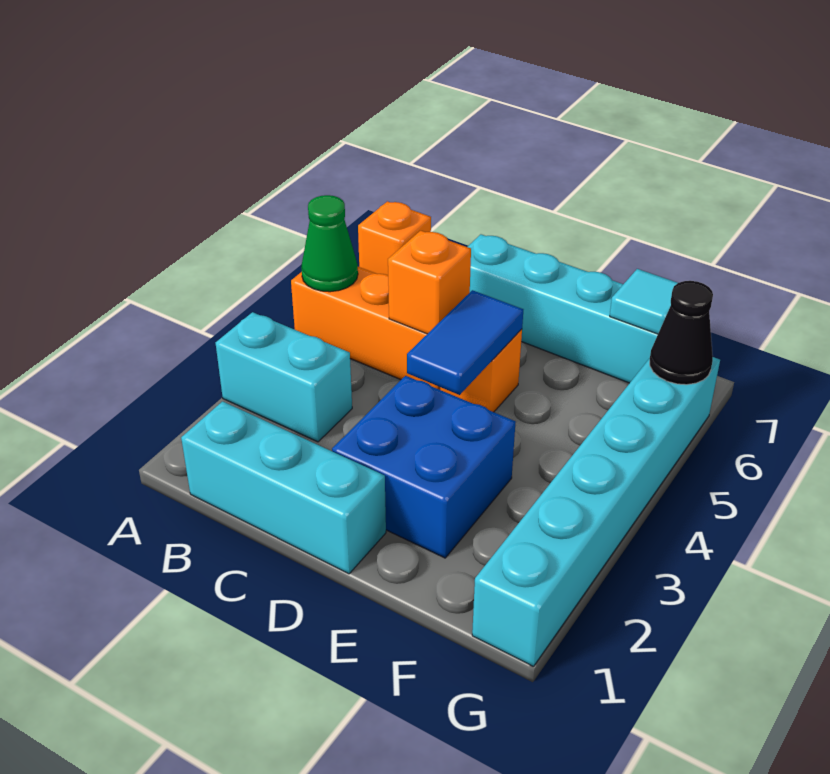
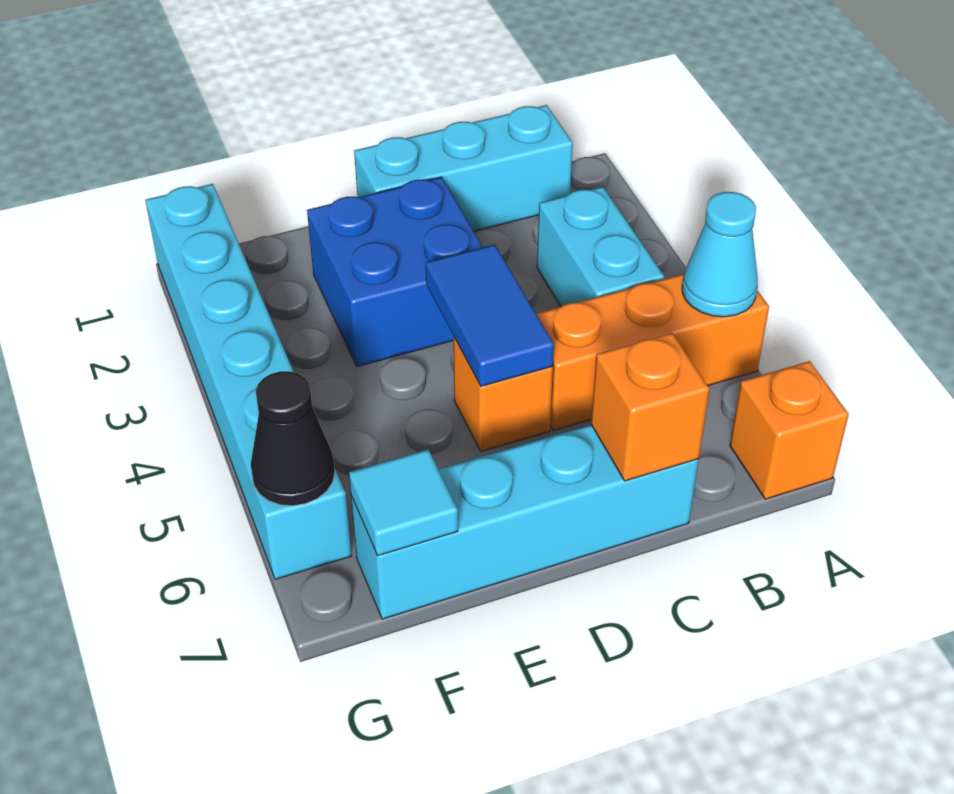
cyan 1x2 brick [216,312,352,442] -> cyan 1x2 brick turned to [537,187,664,306]
green 1x1 cone [301,195,358,292] -> cyan 1x1 cone [682,192,758,317]
orange 1x1 brick [388,231,471,334] -> orange 1x1 brick moved to [591,333,709,481]

